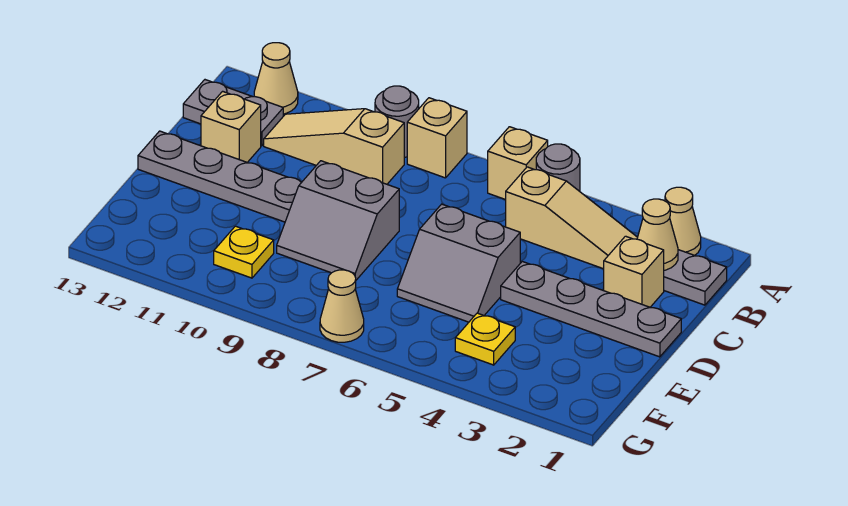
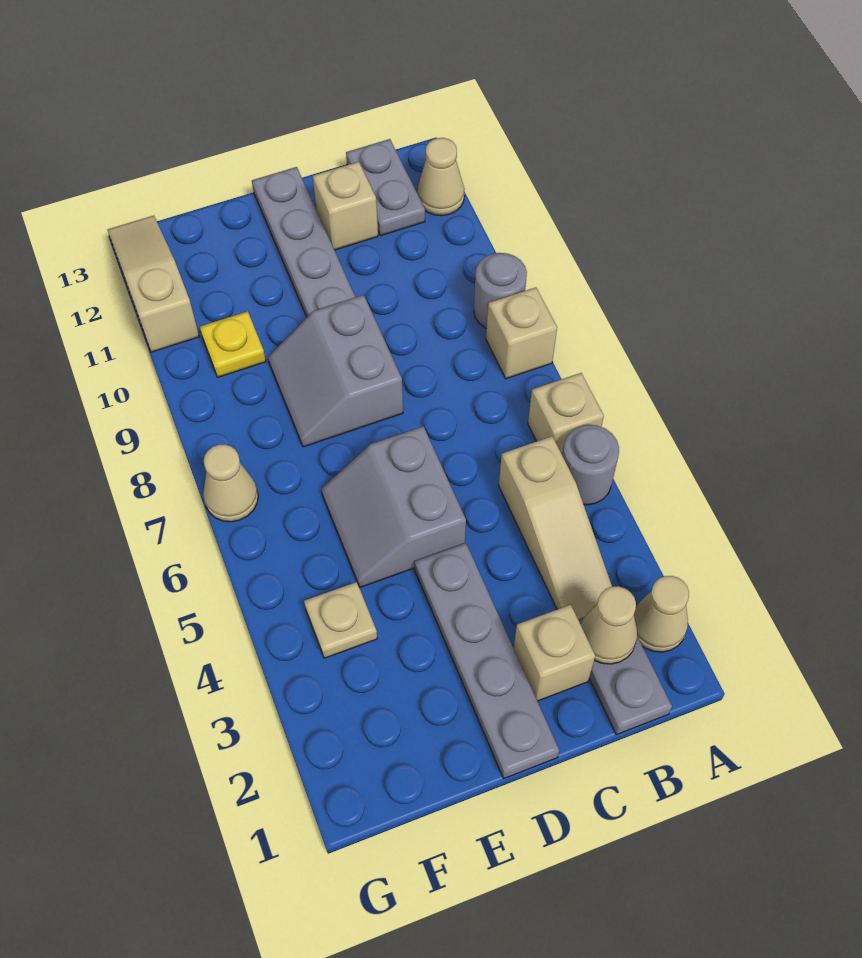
tan 1x3 slope [264,109,404,184] -> tan 1x3 slope moved to [108,216,199,352]
yellow 1x1 plate [455,313,515,365] -> tan 1x1 plate [304,582,377,658]

